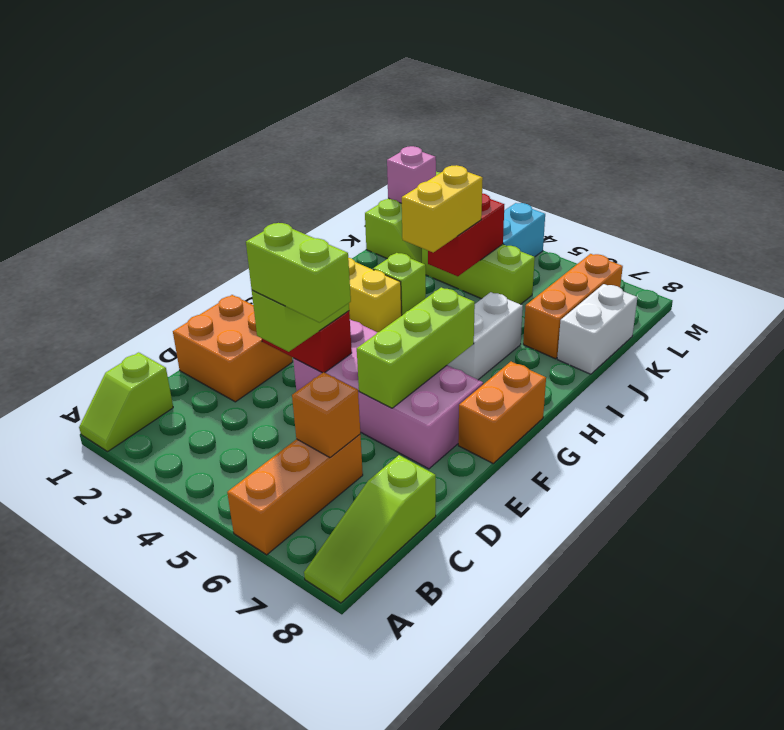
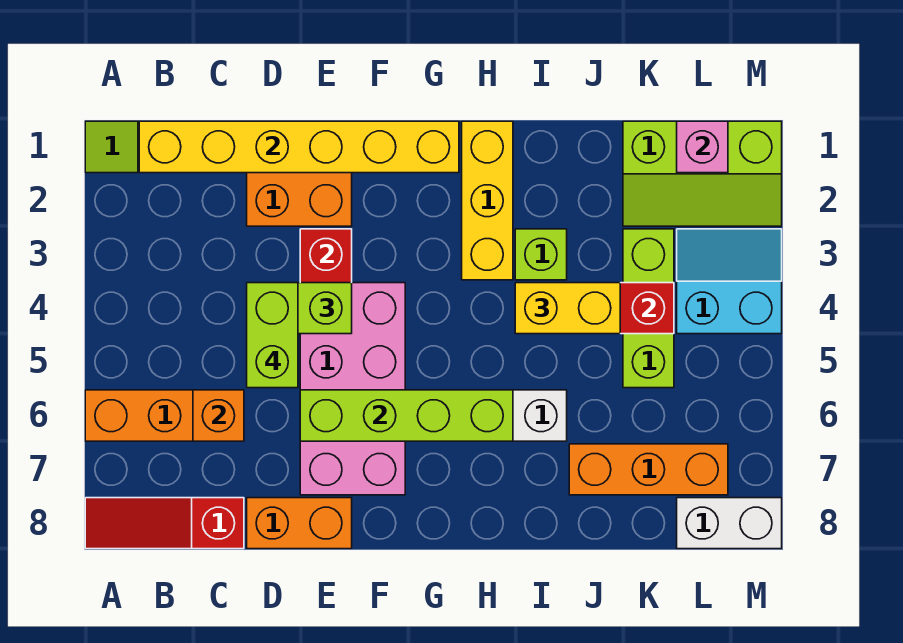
lime 1x3 slope [304,455,436,603] -> red 1x3 slope [85,498,244,549]
none -> yellow 1x6 brick [139,121,459,173]
lime 1x3 brick [357,287,475,408] -> lime 1x4 brick [300,390,513,441]
orange 1x2 brick [458,362,546,463] -> orange 1x2 brick moved to [247,498,352,549]
white 1x2 brick [557,284,637,374] -> white 1x2 brick moved to [677,498,782,549]

